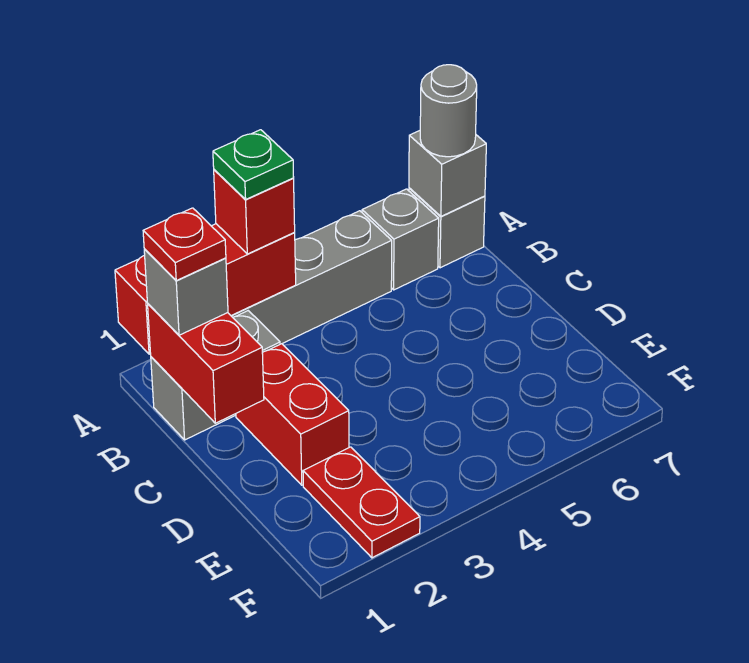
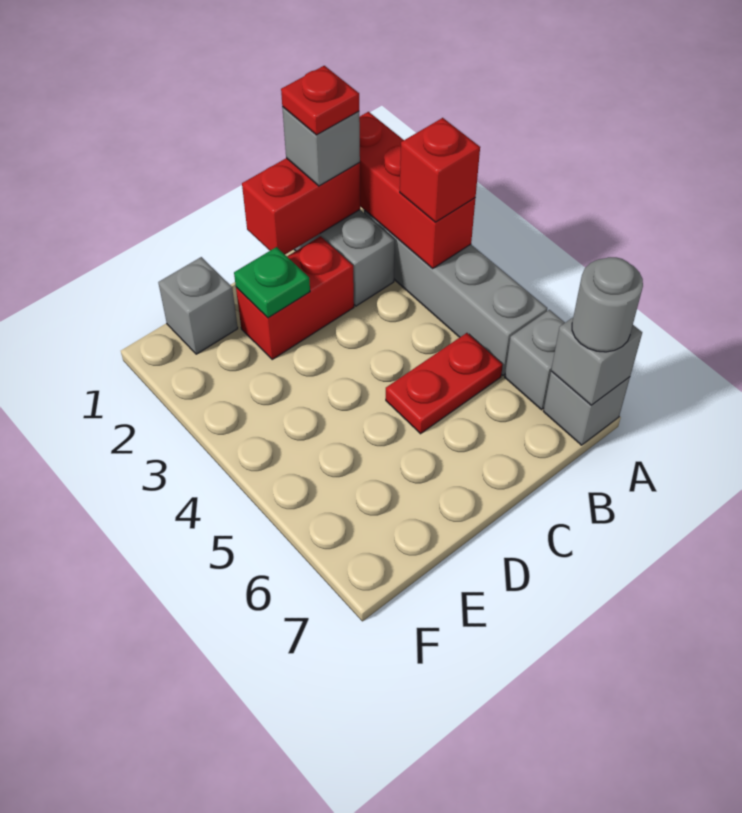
green 1x1 plate [213,130,294,199] -> green 1x1 plate moved to [234,247,310,318]
none -> grey 1x1 brick [158,257,238,354]
red 1x2 plate [303,447,420,558] -> red 1x2 plate moved to [386,333,503,434]

